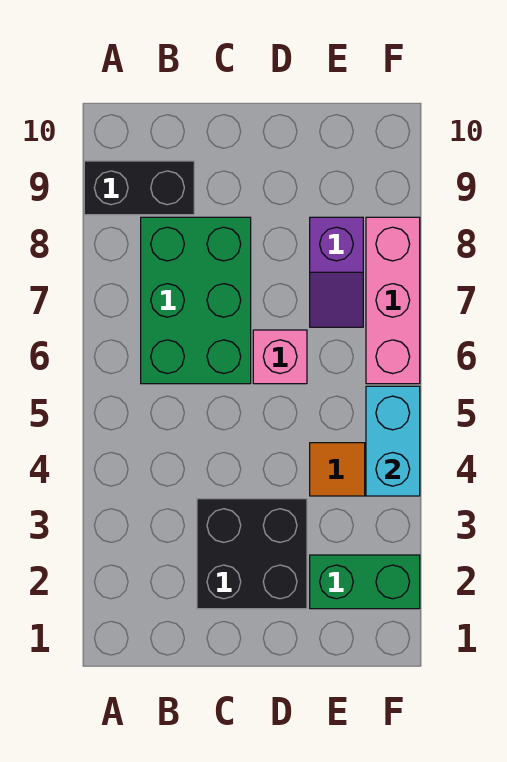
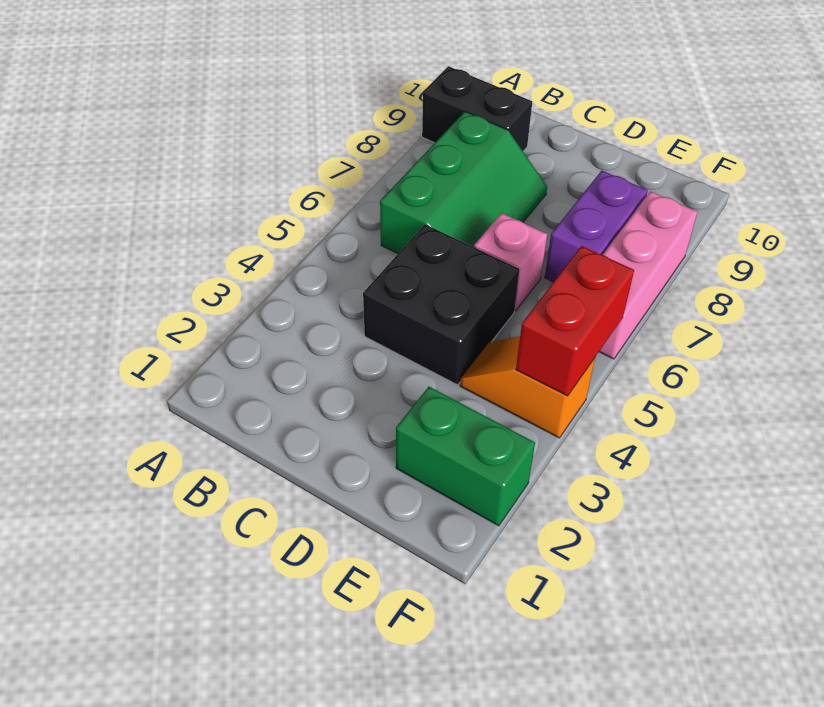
green 2x3 brick [141,217,251,384] -> green 2x3 slope [380,112,547,254]
black 2x2 brick [197,499,307,609] -> black 2x2 brick moved to [363,224,519,385]
purple 1x2 slope [310,217,363,327] -> purple 1x2 brick [545,171,648,282]
cyan 1x2 brick [366,386,420,496] -> red 1x2 brick [516,246,634,396]

